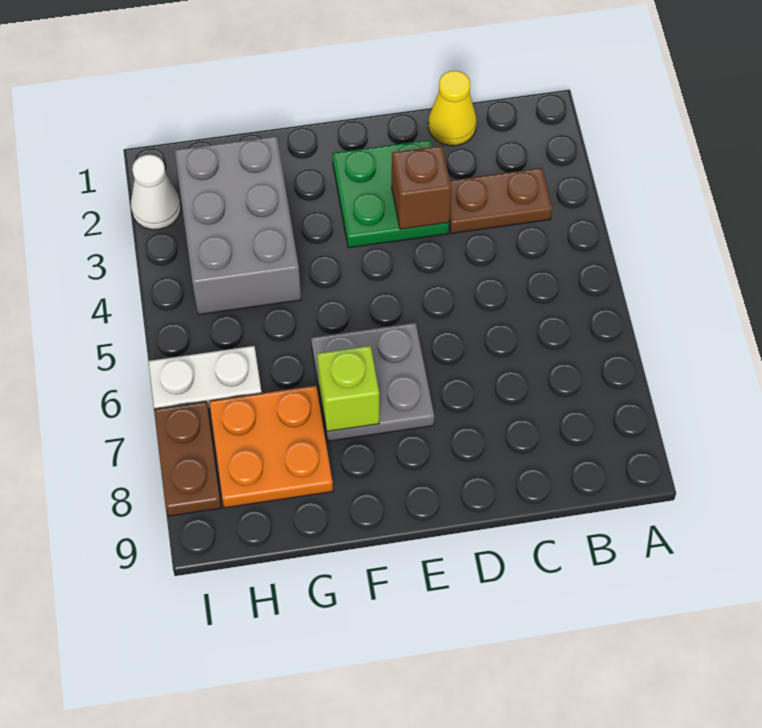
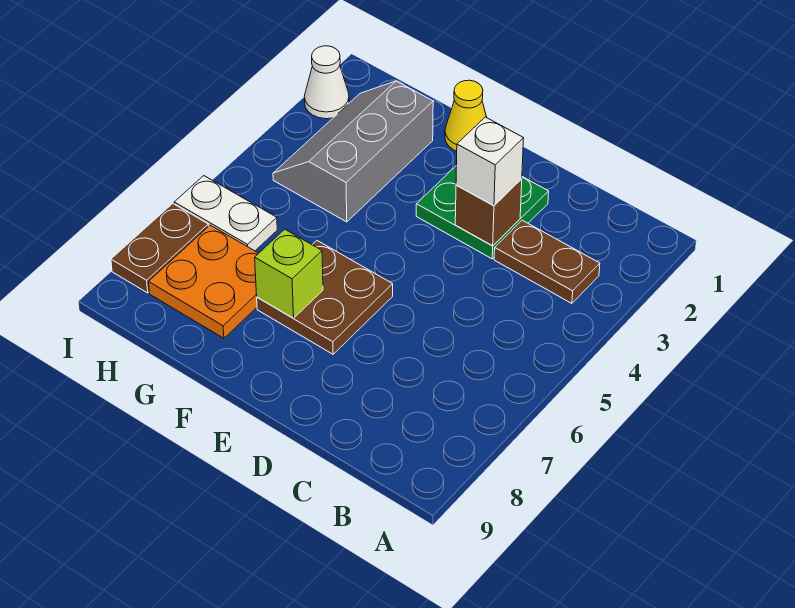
yellow 1x1 cone [428,71,476,146] -> yellow 1x1 cone moved to [445,80,486,151]
none -> white 1x1 brick [456,117,524,205]
grey 2x2 plate [311,323,434,441] -> brown 2x2 plate [257,241,393,354]
grey 2x3 brick [175,136,301,315] -> grey 2x3 slope [273,81,433,222]

